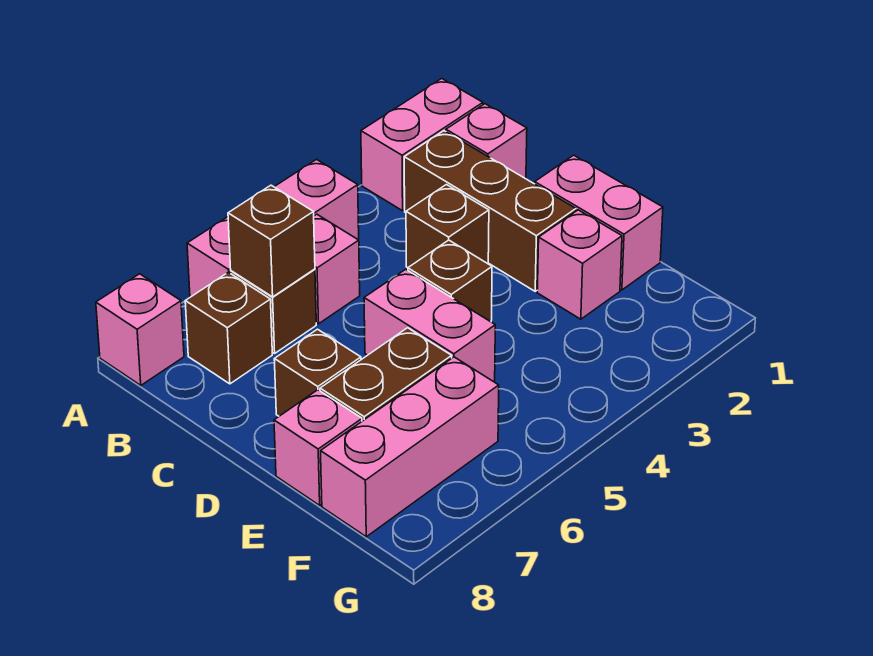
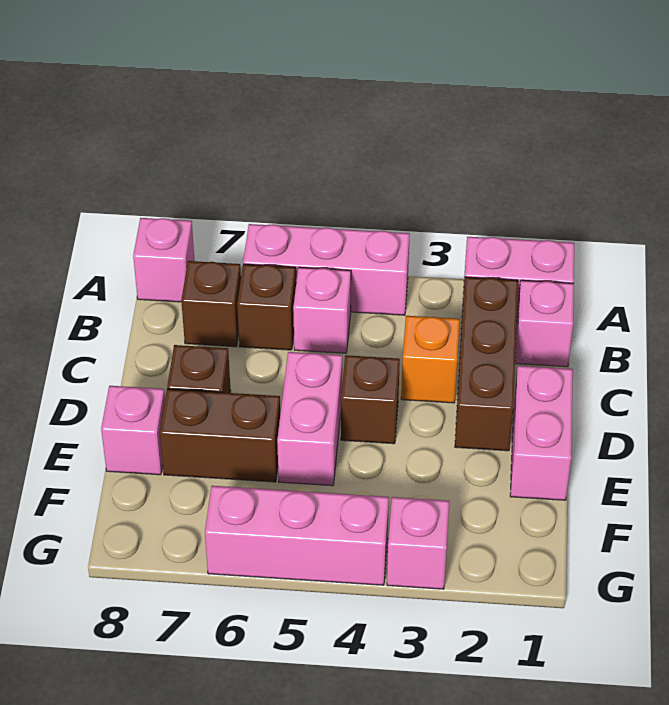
brown 1x1 brick [228,185,315,297] -> none
brown 1x1 brick [406,185,489,268] -> orange 1x1 brick [401,316,460,403]
pink 1x1 brick [537,210,622,319] -> pink 1x1 brick moved to [387,497,449,589]
pink 1x3 brick [321,357,499,537] -> pink 1x3 brick moved to [205,486,389,585]

